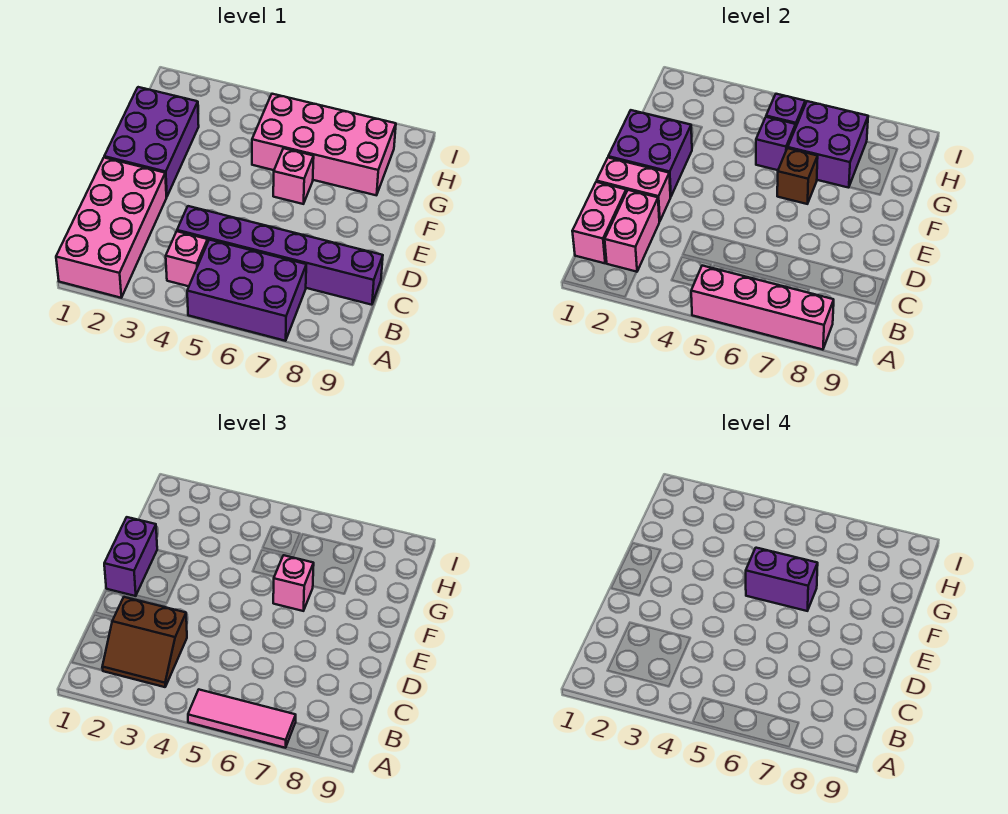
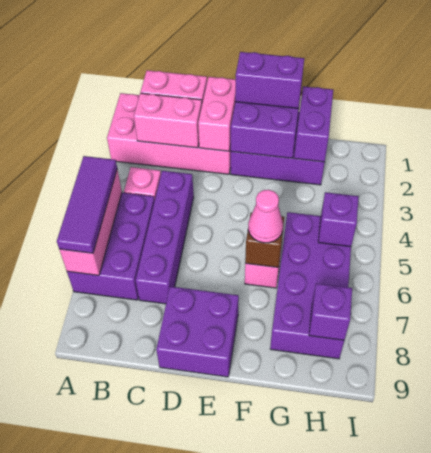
pink 1x4 brick [691,266,834,350] -> pink 1x3 brick [59,169,122,275]
pink 1x3 tile [188,690,296,748] -> purple 1x3 tile [57,156,117,253]
brown 2x2 slope [102,597,187,687] -> none
purple 1x6 brick [177,206,383,305] -> purple 1x4 brick [135,171,194,304]
purple 1x2 brick [746,548,818,611] -> purple 1x2 brick moved to [294,86,333,162]
pink 1x1 brick [273,555,314,611] -> pink 1x1 cone [248,190,283,243]
pink 2x4 brick [252,94,396,195] -> purple 2x4 brick [270,212,351,359]
purple 1x1 brick [756,117,796,170] -> purple 1x1 brick moved to [309,283,352,340]
purple 2x2 brick [788,101,868,188] -> purple 2x2 brick moved to [156,286,239,377]

